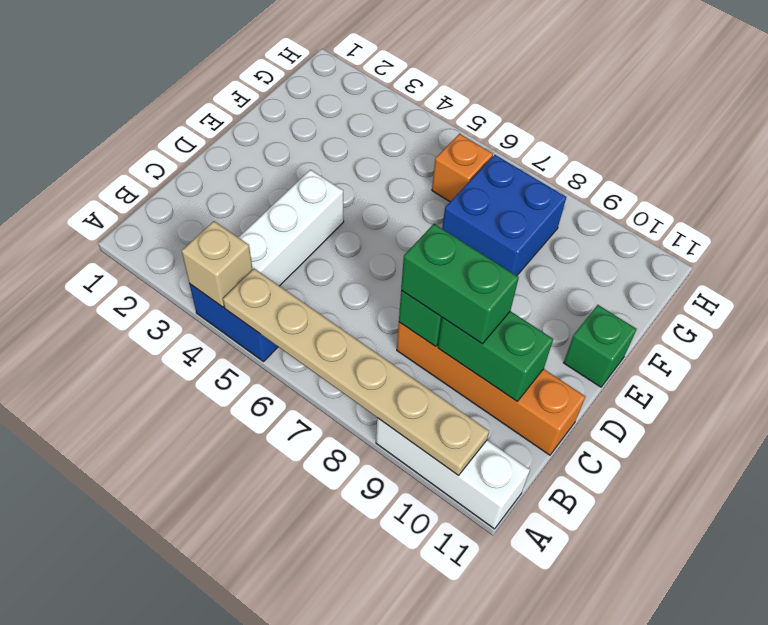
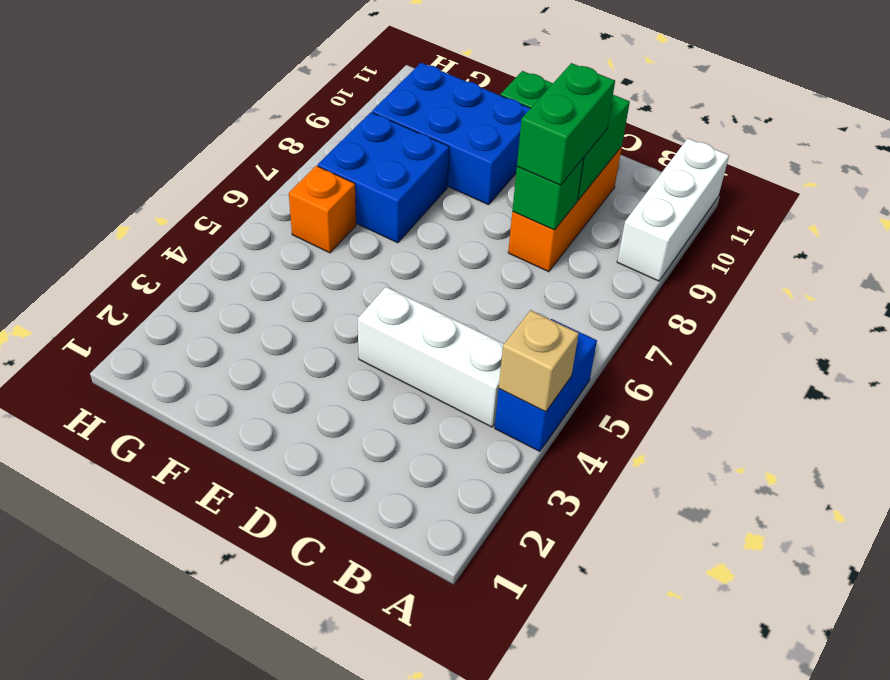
tan 1x6 plate [223,269,489,475] -> none
orange 1x4 brick [397,322,586,455] -> orange 1x3 brick [508,147,622,272]
none -> blue 2x3 brick [372,63,531,205]

